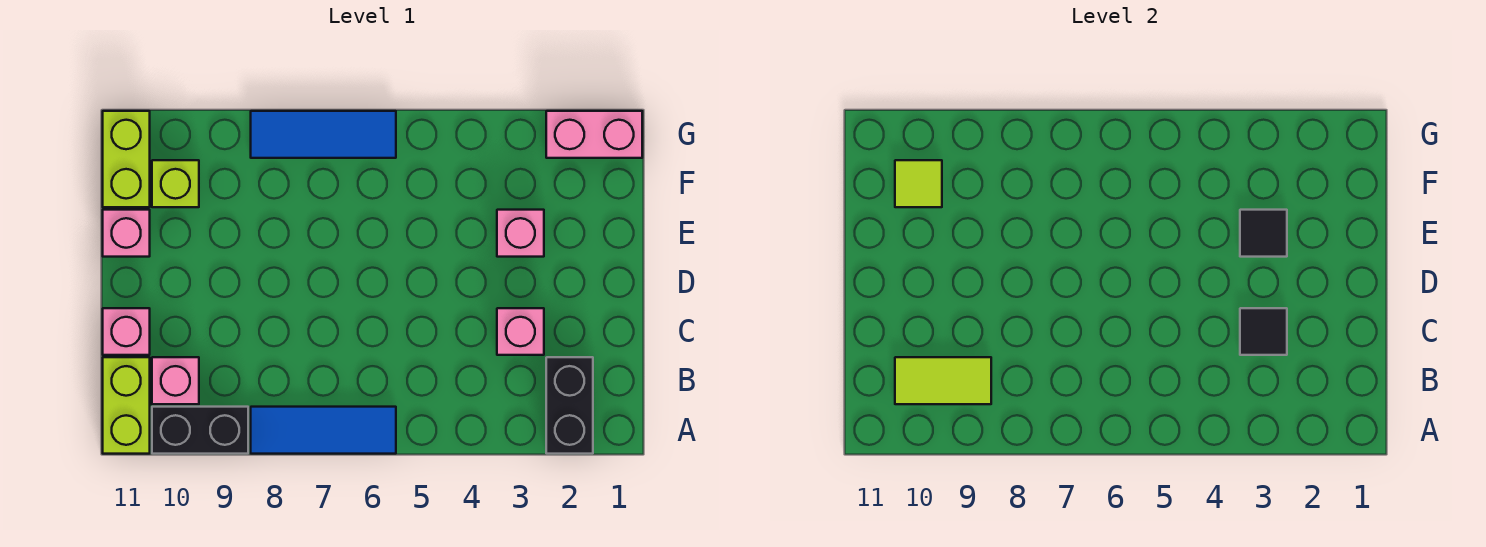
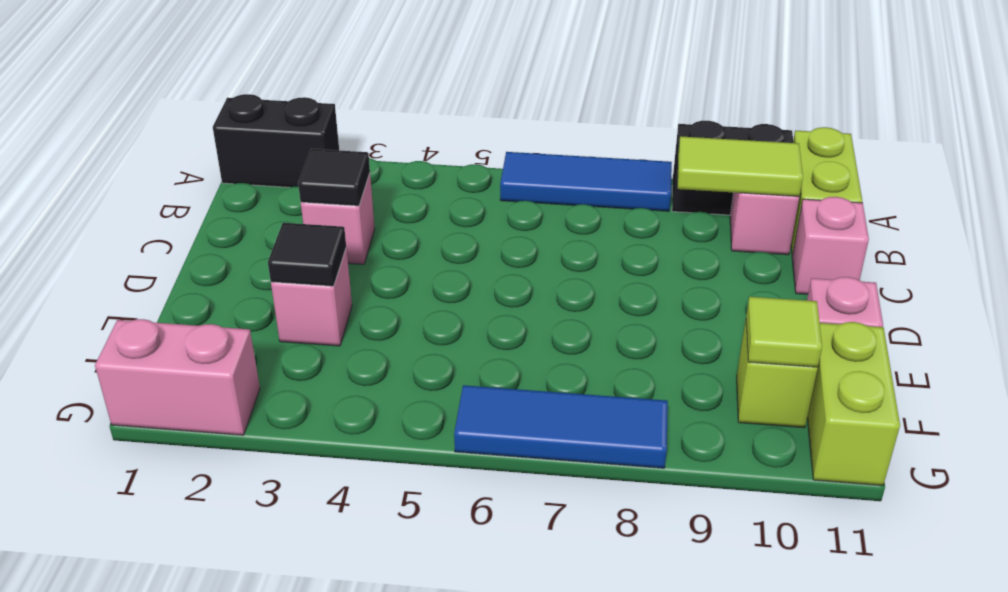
black 1x2 brick [546,357,593,454] -> black 1x2 brick turned to [213,94,339,187]

